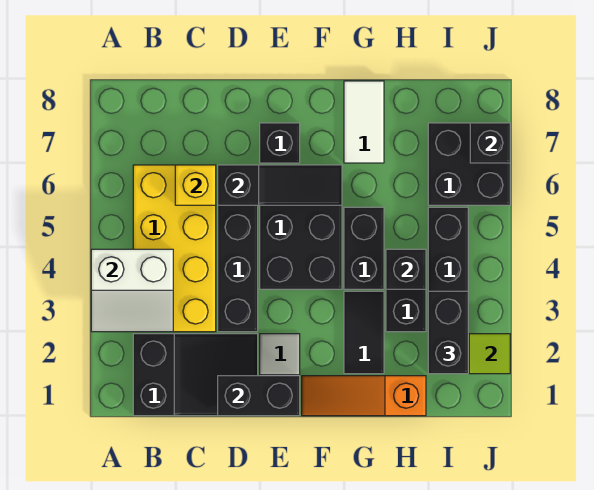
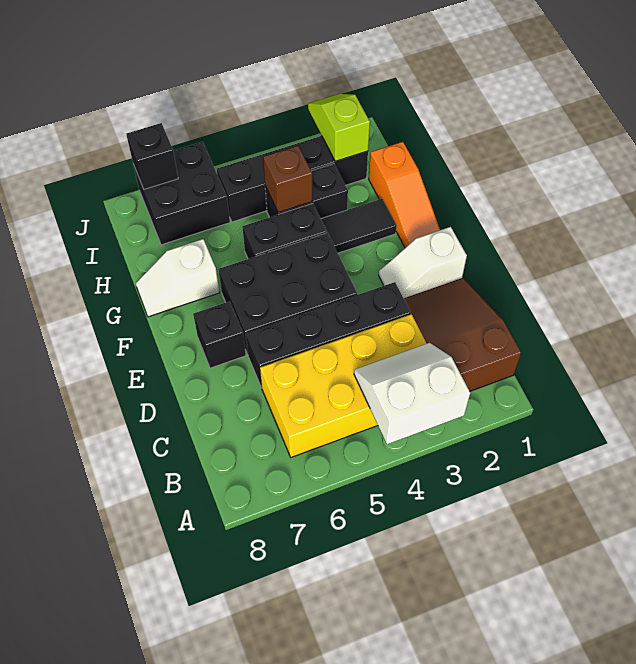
white 2x2 slope [91,249,173,332] -> white 2x2 slope turned to [354,343,470,444]
black 2x3 slope [133,334,258,416] -> brown 2x3 slope [404,278,521,391]
yellow 1x1 brick [175,165,216,205] -> none
black 1x2 brick [218,376,300,416] -> none
black 1x3 slope [218,165,342,205] -> none
white 1x2 tile [344,81,384,163] -> white 1x2 slope [136,239,220,317]
black 1x1 brick [386,249,426,289] -> brown 1x1 brick [263,146,312,213]
black 1x2 brick [428,291,468,374] -> none

